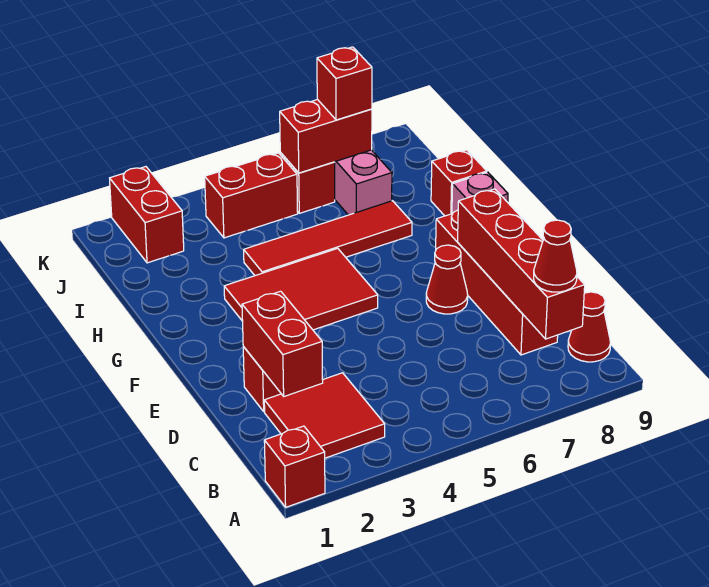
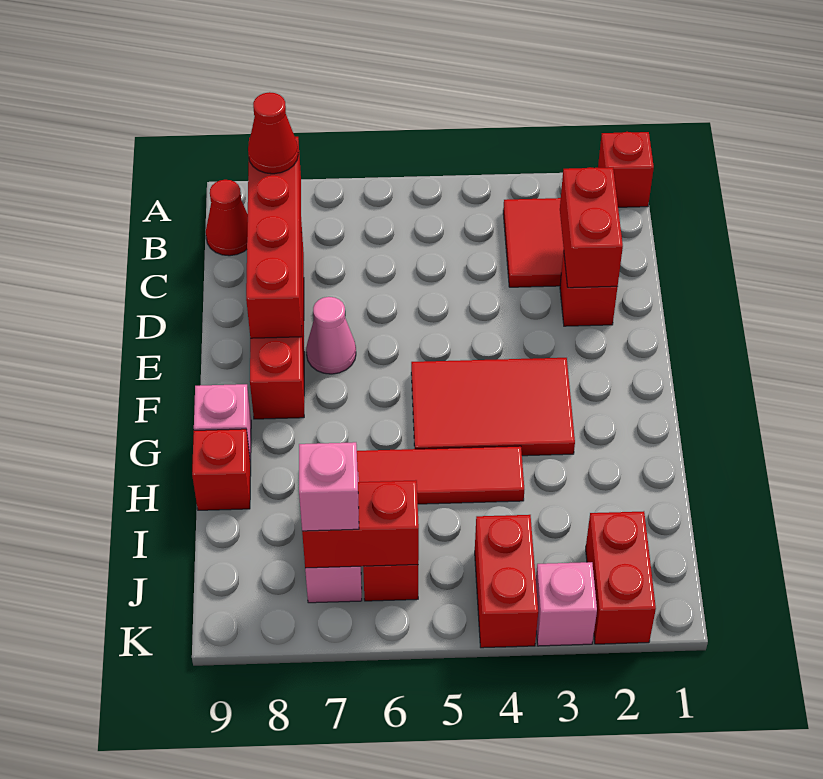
red 1x1 cone [426,245,468,314] -> pink 1x1 cone [306,297,356,374]
red 1x2 brick [205,153,298,238] -> red 1x2 brick turned to [475,515,538,648]
red 1x1 brick [317,47,372,120] -> pink 1x1 brick [299,442,359,531]
none -> pink 1x1 brick [536,562,597,646]

